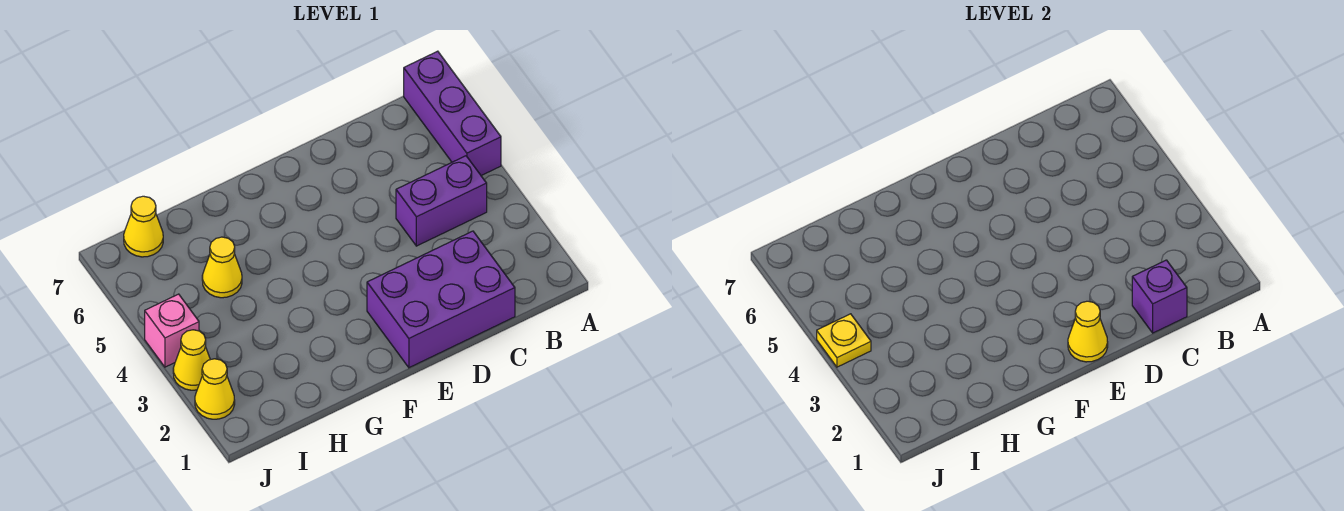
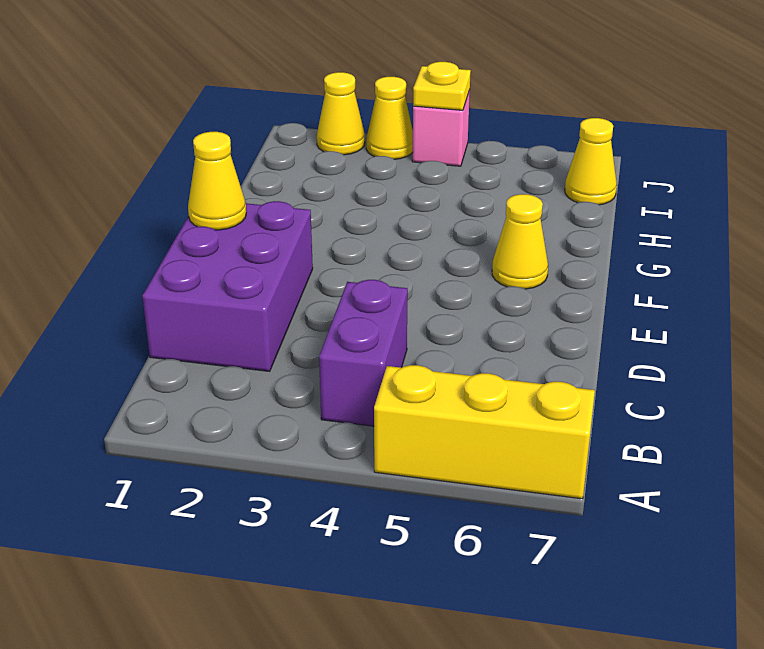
purple 1x3 brick [404,51,501,176] -> yellow 1x3 brick [374,365,595,499]
purple 1x1 brick [1132,260,1187,333] -> none
yellow 1x1 cone [202,237,242,298] -> yellow 1x1 cone moved to [492,194,548,289]

